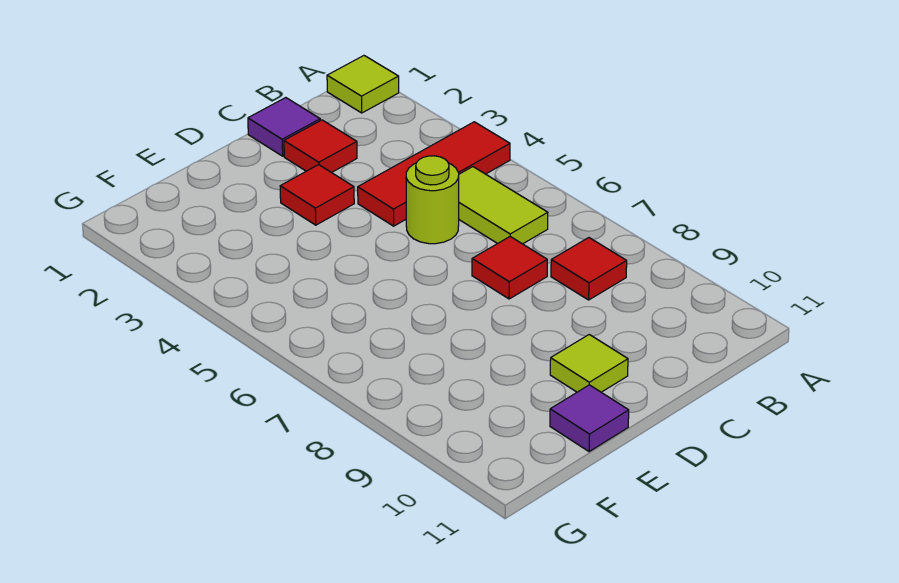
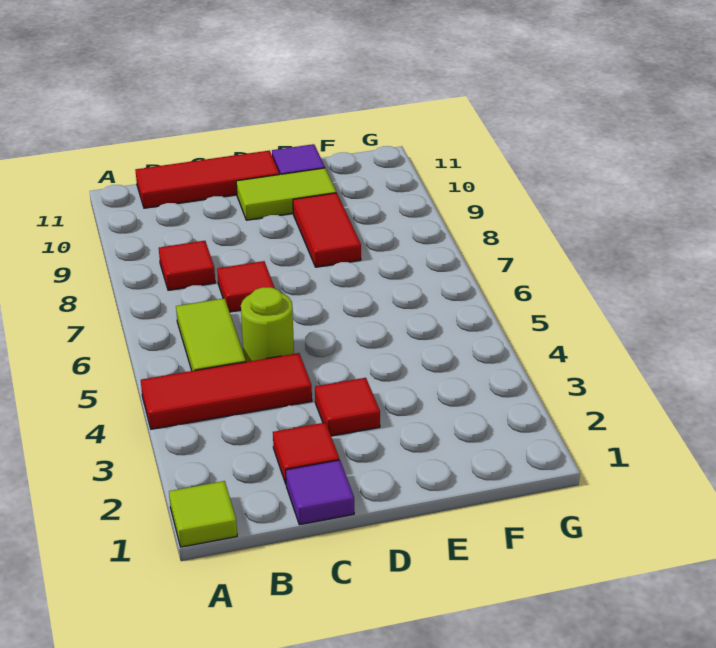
none -> red 1x3 tile [135,151,280,208]
lime 1x1 tile [550,335,628,392] -> lime 1x2 tile [236,168,336,220]
none -> red 1x2 tile [293,193,361,267]

